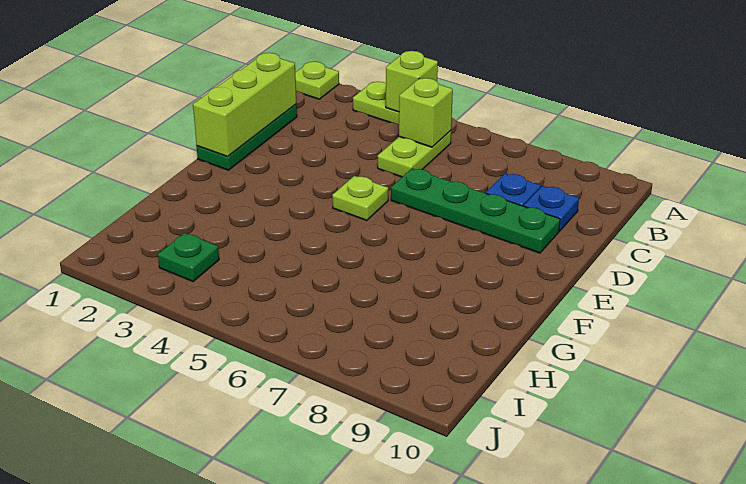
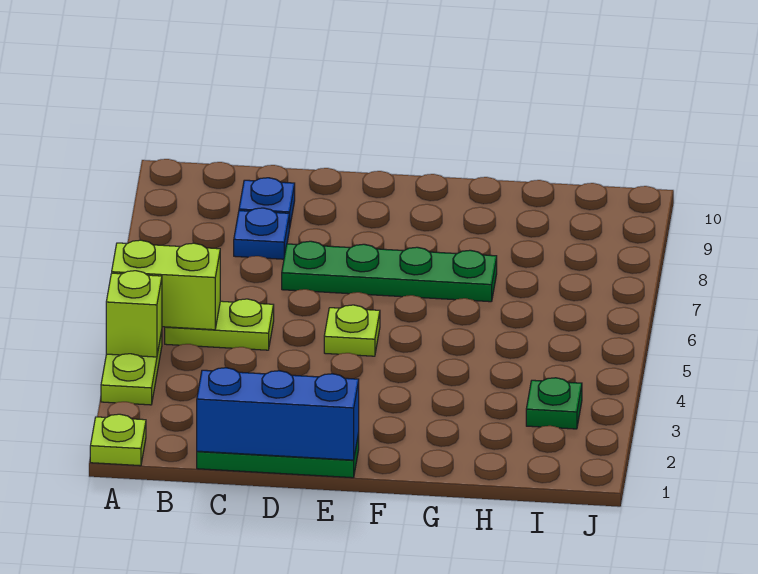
lime 1x1 brick [399,78,453,147] -> lime 1x2 brick [112,240,220,330]
lime 1x3 brick [193,53,296,156] -> blue 1x3 brick [197,368,359,460]
green 1x4 plate [391,169,560,253] -> green 1x4 plate turned to [282,241,497,302]

